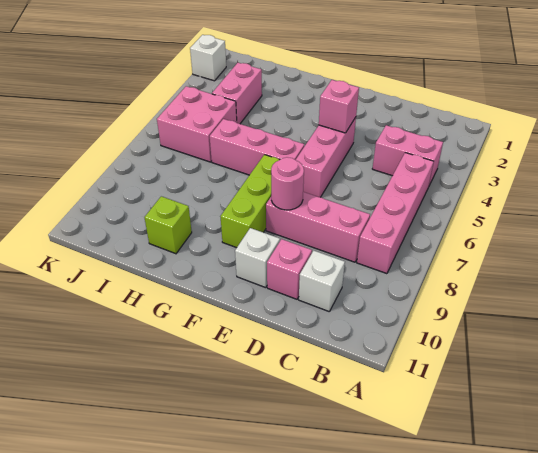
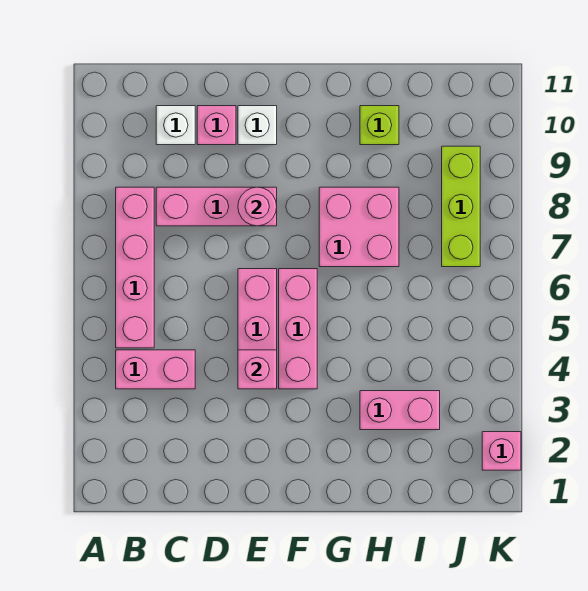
pink 1x3 brick [210,119,304,175] -> pink 1x3 brick turned to [279,269,317,389]
lime 1x3 brick [220,155,280,248] -> lime 1x3 brick moved to [442,146,480,267]
pink 1x2 brick [212,63,262,124] -> pink 1x2 brick turned to [360,391,440,430]
pink 2x2 brick [157,86,237,162] -> pink 2x2 brick moved to [319,187,399,267]
white 1x1 brick [190,35,226,81] -> pink 1x1 brick [482,432,521,470]

